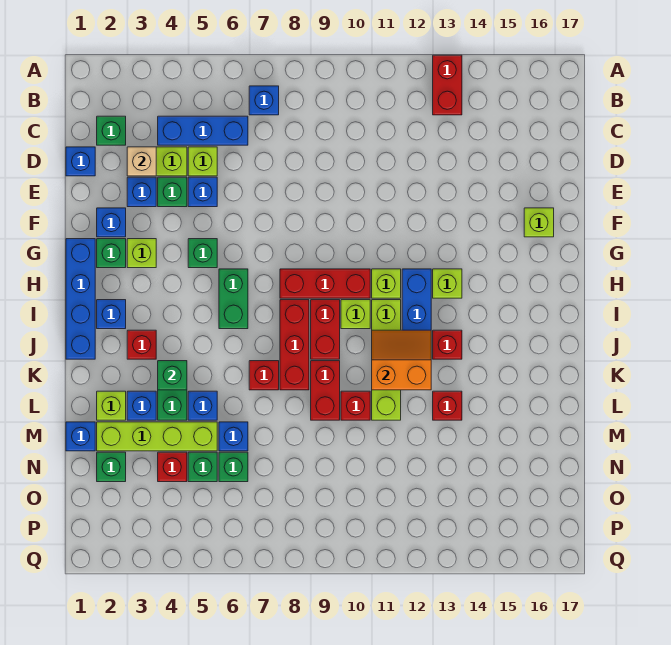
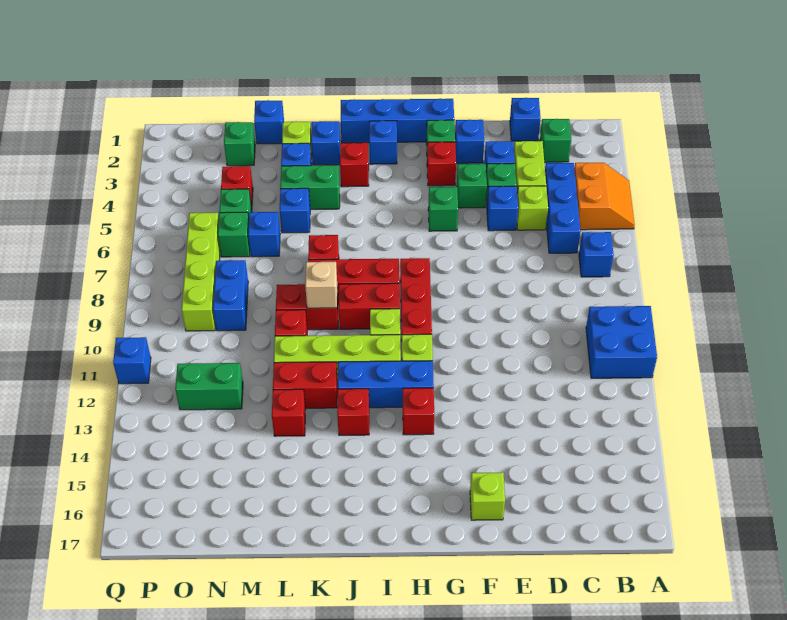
none -> blue 2x2 brick [586,306,657,378]
red 1x2 brick [433,55,462,115] -> red 1x2 brick moved to [273,362,338,408]
tan 1x1 brick [127,147,156,176] -> tan 1x1 brick moved to [305,262,337,308]
lime 1x1 brick [127,239,156,268] -> red 1x1 brick [427,142,456,186]
green 1x2 brick [219,269,248,329] -> green 1x2 brick moved to [175,363,243,410]
lime 1x1 brick [433,269,462,298] -> red 1x1 brick [403,388,434,435]
orange 2x2 slope [372,330,431,390] -> orange 2x2 slope moved to [574,163,635,230]
none -> blue 1x1 brick [311,121,340,165]
green 1x1 brick [158,361,187,390] -> green 1x1 brick moved to [457,164,487,208]
lime 1x4 brick [97,422,217,451] -> lime 1x4 brick moved to [182,213,220,331]
none -> blue 1x2 brick [213,260,248,331]
none -> blue 1x1 brick [113,337,151,384]

